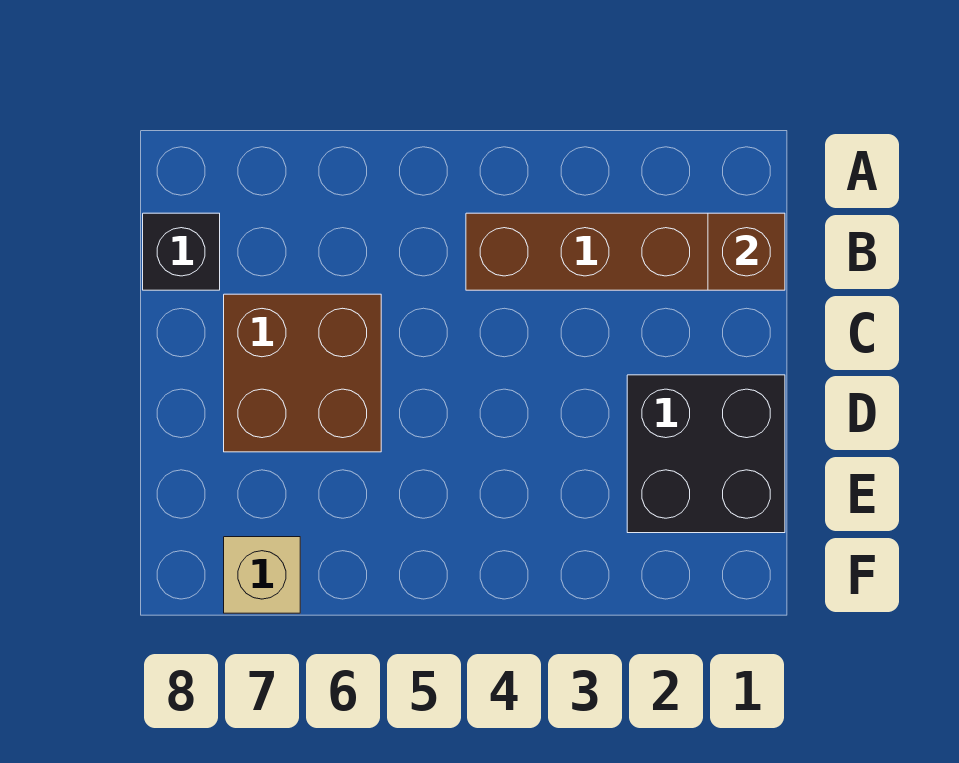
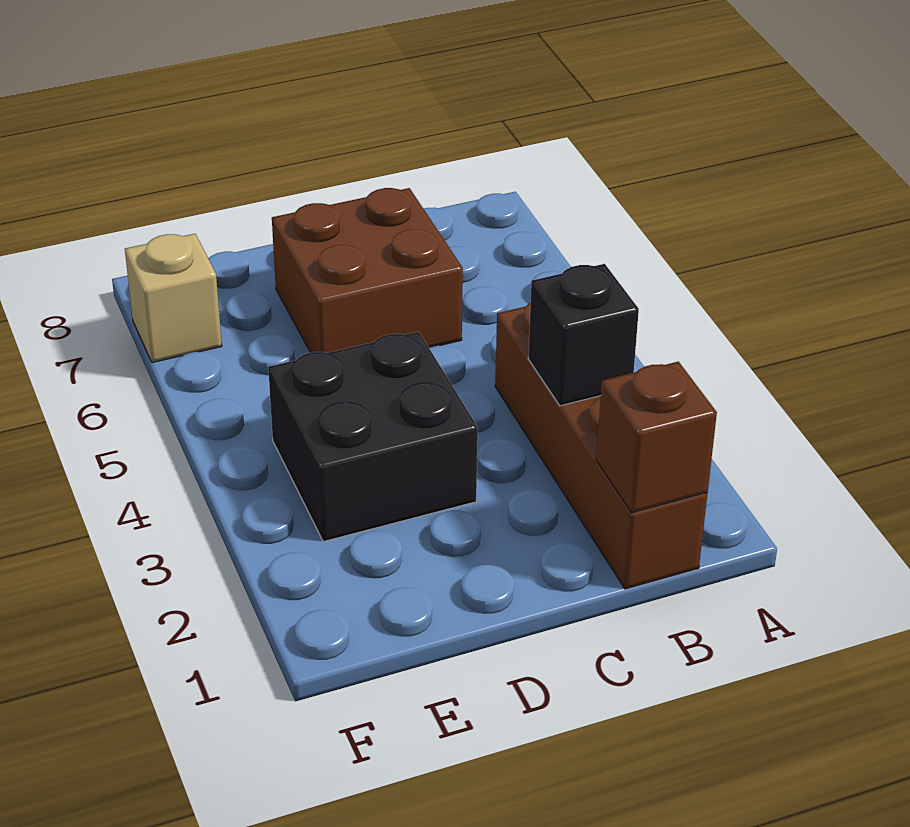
black 1x1 brick [143,213,220,290] -> black 1x1 brick moved to [528,264,639,406]
black 2x2 brick [627,375,785,533] -> black 2x2 brick moved to [268,332,478,542]

